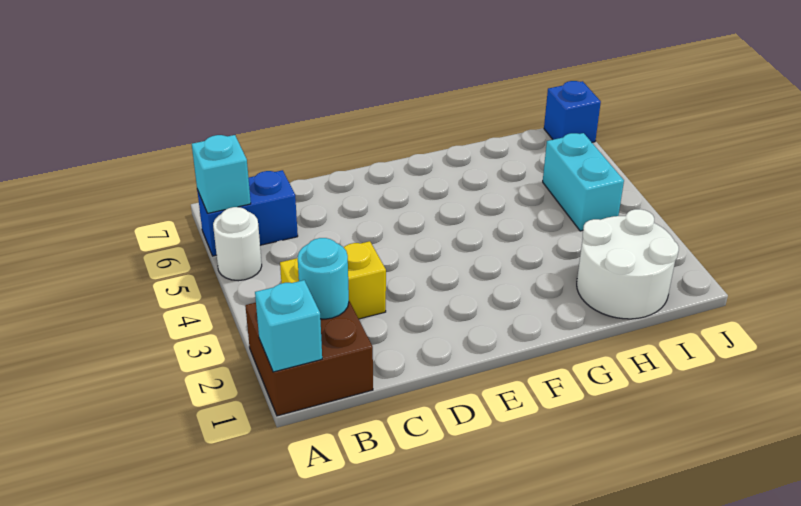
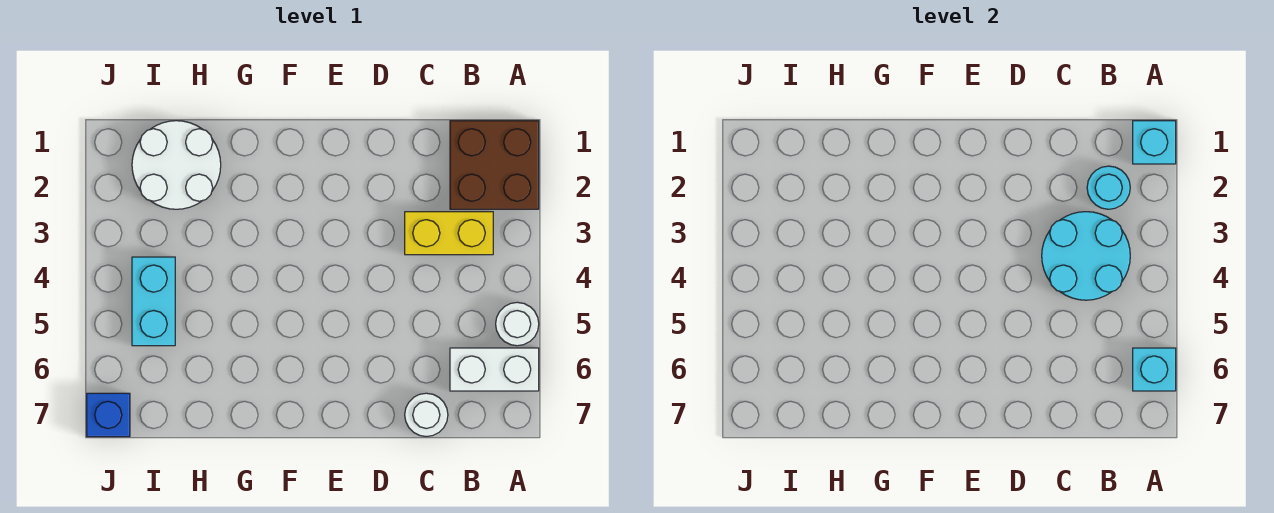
blue 1x2 brick [197,170,298,256] -> white 1x2 brick [450,348,539,391]
none -> cyan 2x2 round brick [1042,212,1130,300]
none -> white 1x1 round brick [405,393,448,437]

